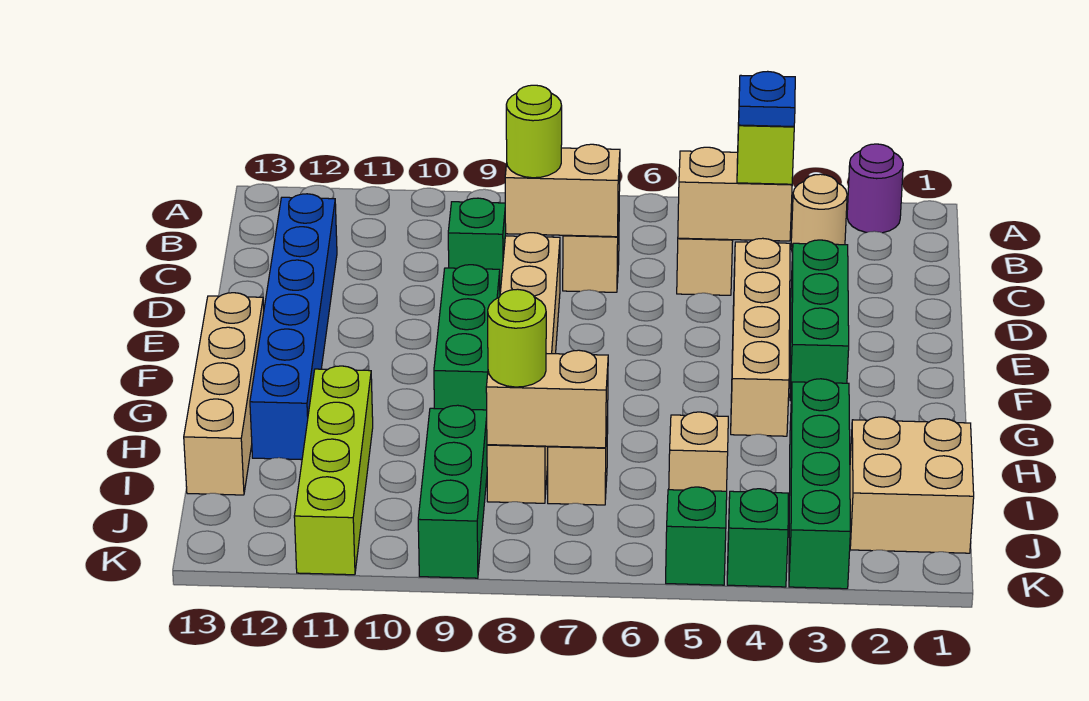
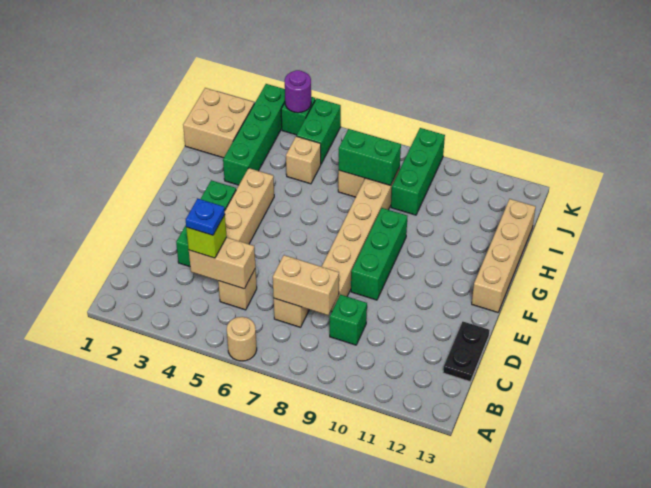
purple 1x1 round brick [847,144,903,233] -> purple 1x1 round brick moved to [285,70,311,113]
tan 1x1 round brick [791,174,847,253] -> tan 1x1 round brick moved to [227,317,257,361]
lime 1x1 round brick [506,85,562,178] -> none
blue 1x6 brick [250,194,337,460] -> none
none -> black 1x2 plate [443,322,490,382]
lime 1x4 brick [294,366,373,575] -> none
tan 1x2 brick [486,350,608,448] -> green 1x2 brick [339,129,401,186]
lime 1x1 round brick [488,289,546,387] -> none
green 1x1 brick [666,487,727,585] -> green 1x2 brick [296,98,341,164]

